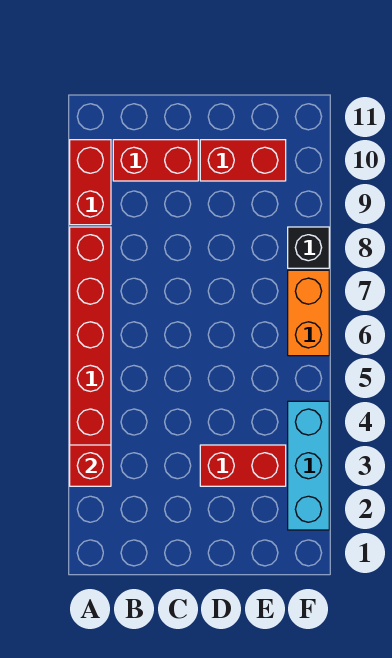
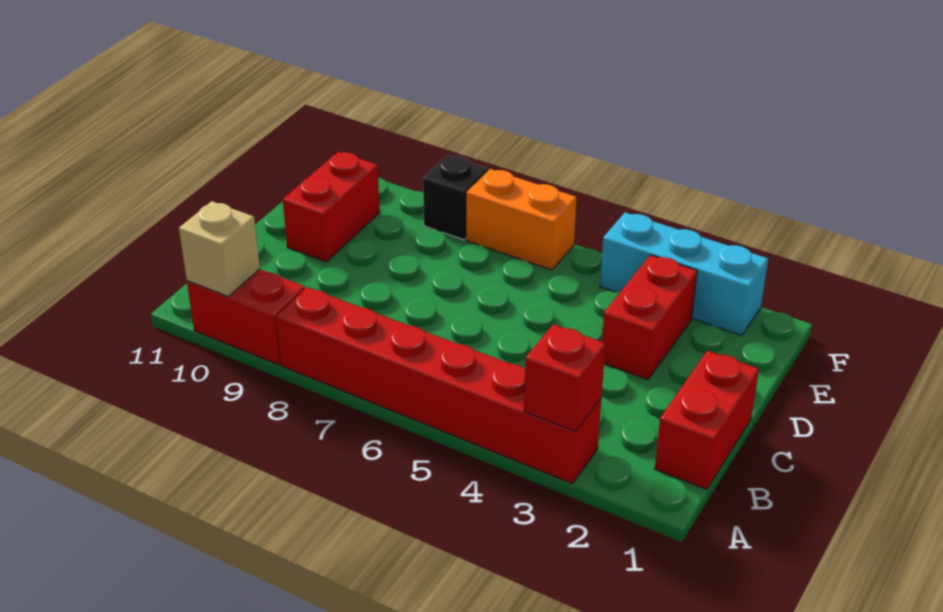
none -> tan 1x1 brick [179,201,260,297]
red 1x2 brick [113,140,198,181] -> red 1x2 brick moved to [655,351,759,489]

